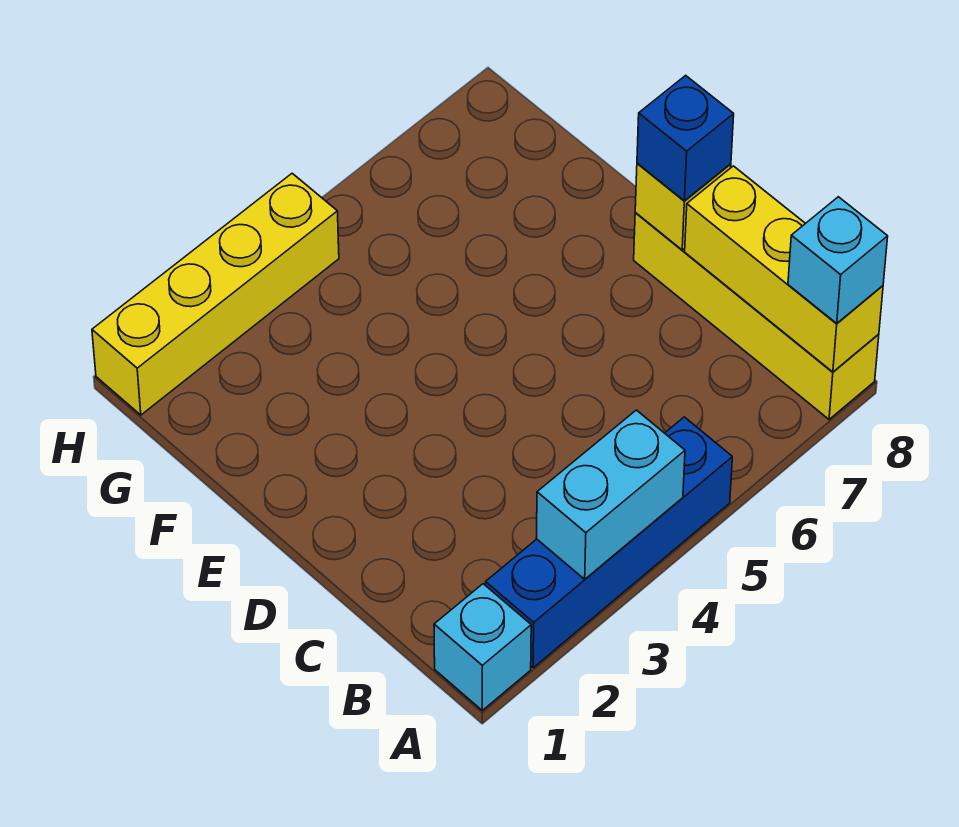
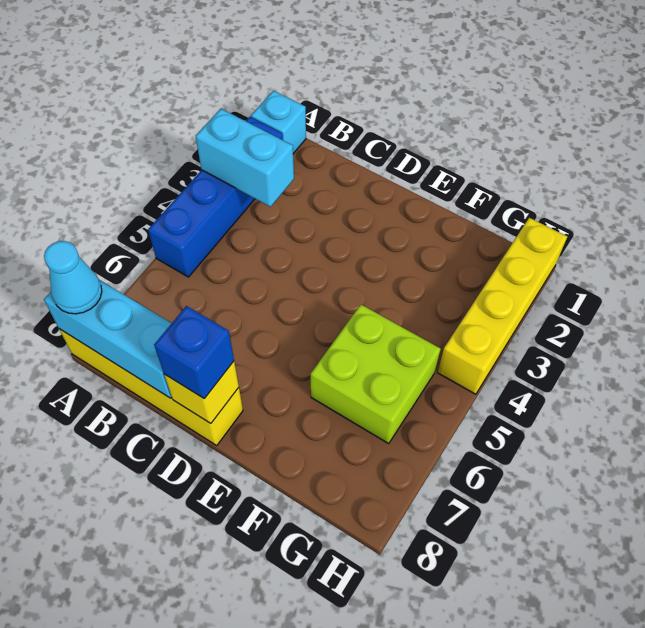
cyan 1x2 brick [536,410,685,579] -> cyan 1x2 brick turned to [196,109,294,207]
yellow 1x3 brick [685,166,883,372] -> cyan 1x3 brick [44,280,172,398]
cyan 1x1 brick [788,197,888,324] -> cyan 1x1 cone [44,241,102,314]
none -> lime 2x2 brick [311,305,441,444]

